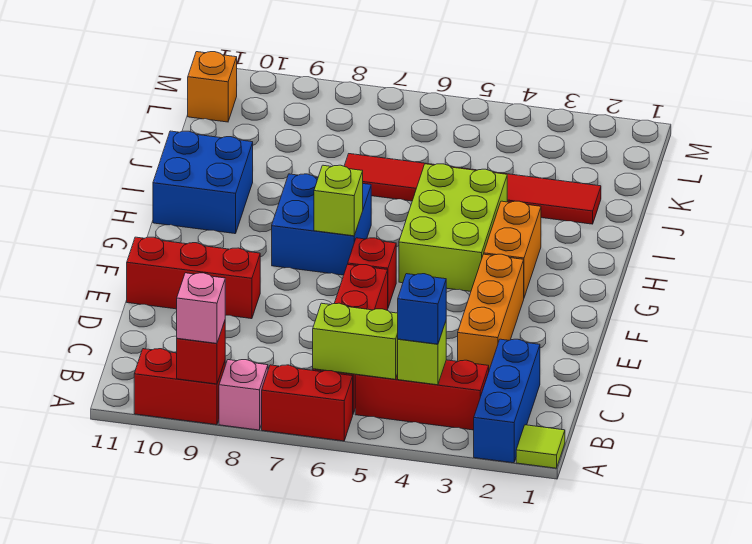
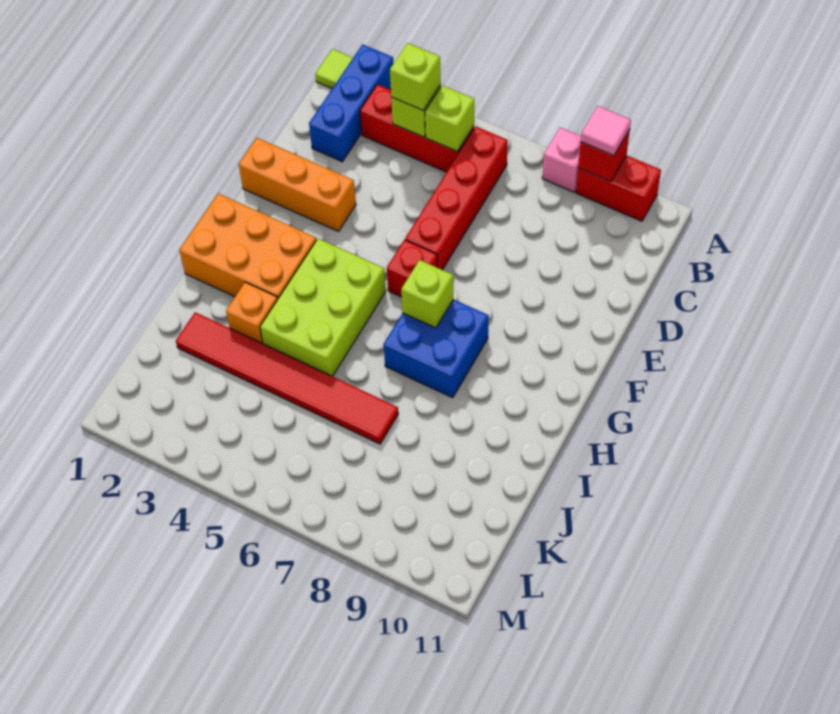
red 1x2 brick [262,365,353,441] -> none
pink 1x1 brick [177,273,225,343] -> pink 1x1 tile [581,106,631,156]
blue 1x1 brick [398,274,446,344] -> lime 1x1 brick [390,43,441,110]
lime 1x2 brick [313,303,398,379] -> lime 1x1 brick [425,85,474,152]
orange 1x3 brick [458,254,524,370] -> orange 1x3 brick turned to [239,138,356,232]
red 1x3 brick [127,237,260,319] -> none
orange 1x2 brick [484,201,541,297] -> orange 2x3 brick [179,194,316,298]
blue 2x2 brick [153,131,253,234] -> none
orange 1x1 brick [188,52,237,122] -> orange 1x1 brick moved to [226,282,278,344]

